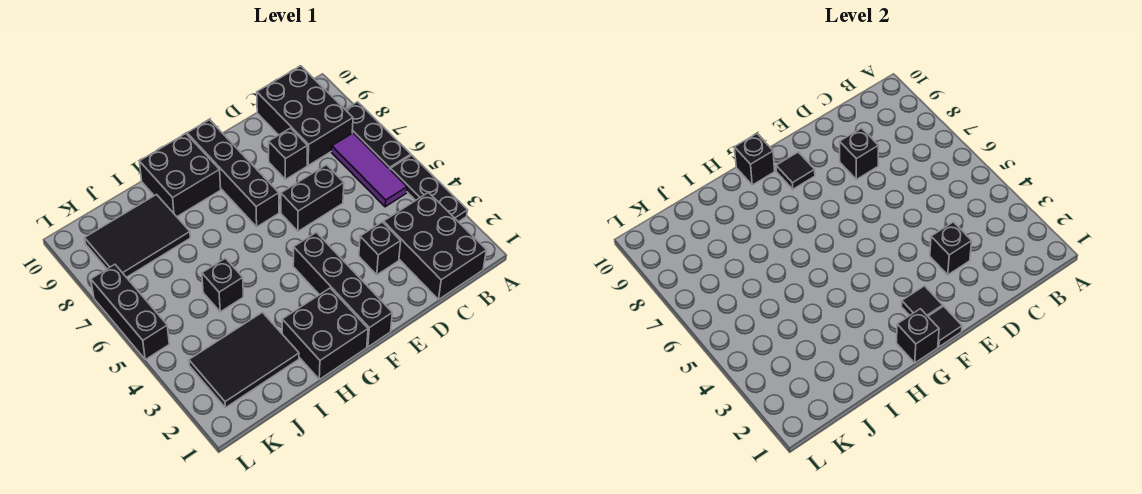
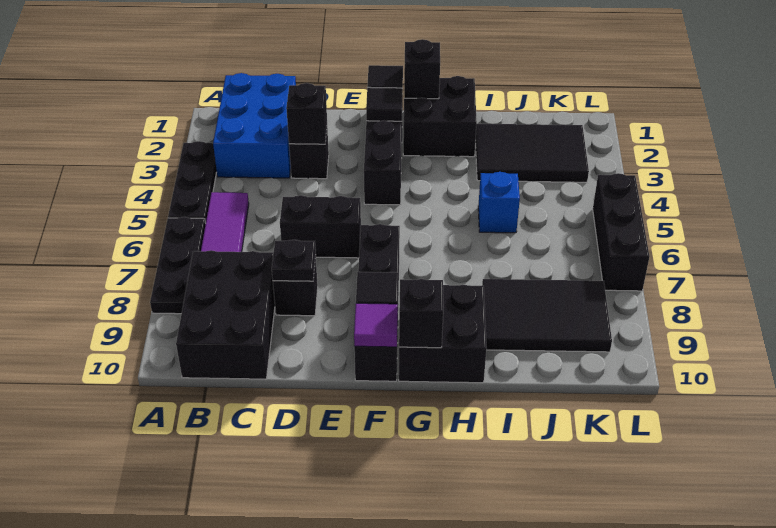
black 2x3 brick [383,193,486,299] -> blue 2x3 brick [213,73,296,178]
black 1x1 brick [840,128,879,179] -> black 1x1 plate [272,240,316,281]
none -> purple 1x1 tile [354,303,398,347]
black 1x1 brick [202,258,243,312] -> blue 1x1 brick [478,172,520,233]

